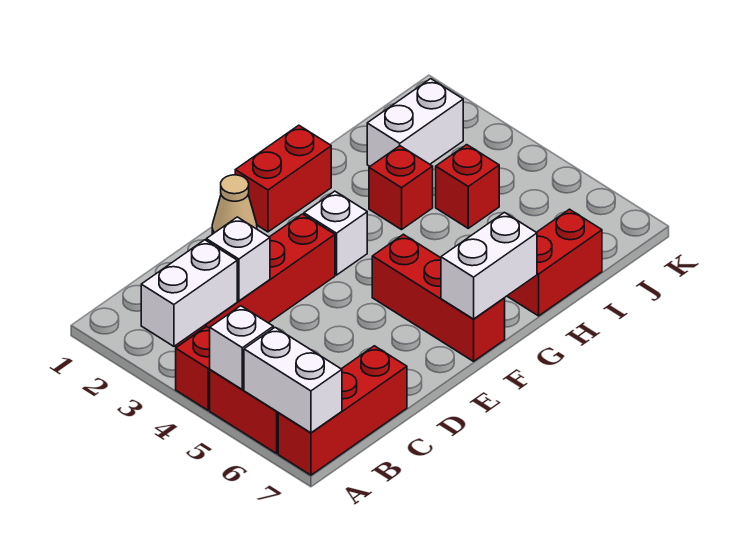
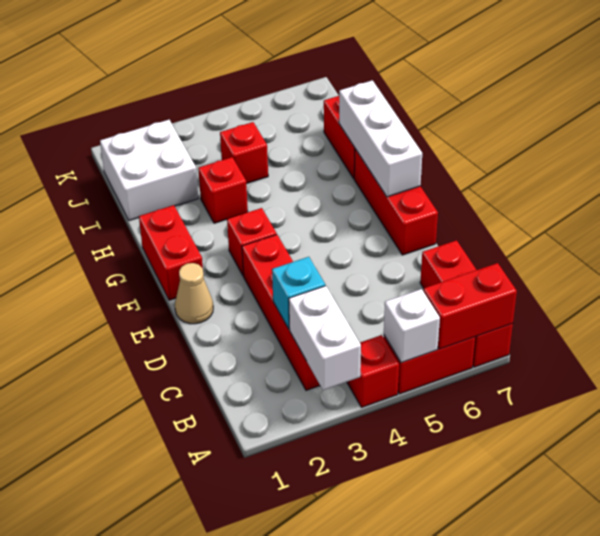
white 1x2 brick [244,328,342,433] -> red 1x2 brick [423,263,517,349]
white 1x1 brick [206,217,270,301] -> cyan 1x1 brick [272,257,325,329]
white 1x1 brick [304,191,367,275] -> red 1x1 brick [227,208,277,276]
red 1x3 brick [372,234,505,361] -> red 1x3 brick turned to [354,149,438,255]
white 1x2 brick [441,213,537,319] -> white 1x3 brick [339,80,422,197]
white 1x2 brick [367,79,463,166] -> white 2x2 brick [100,120,198,220]

